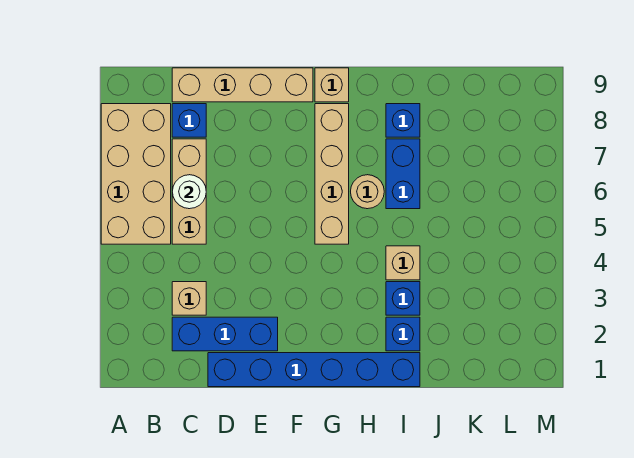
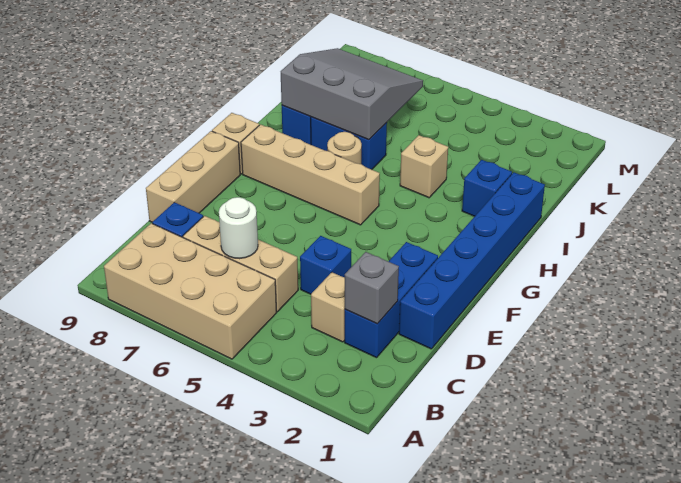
none -> grey 1x1 brick [345,252,399,324]
tan 1x4 brick [172,68,313,102] -> tan 1x3 brick [146,131,240,222]
blue 1x1 brick [386,282,420,315] -> blue 1x1 brick moved to [300,236,351,294]
none -> grey 3x3 slope [281,48,423,140]

